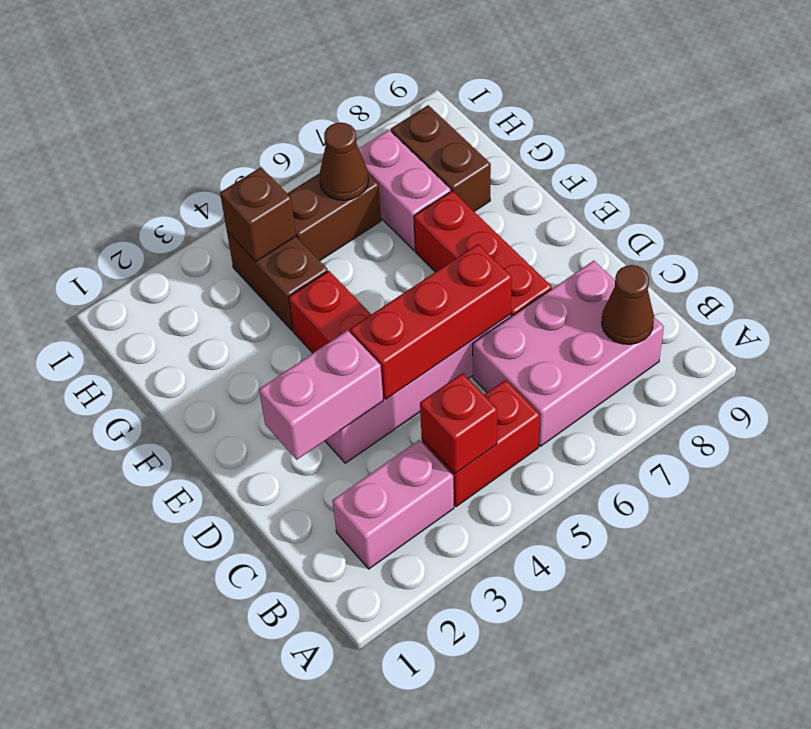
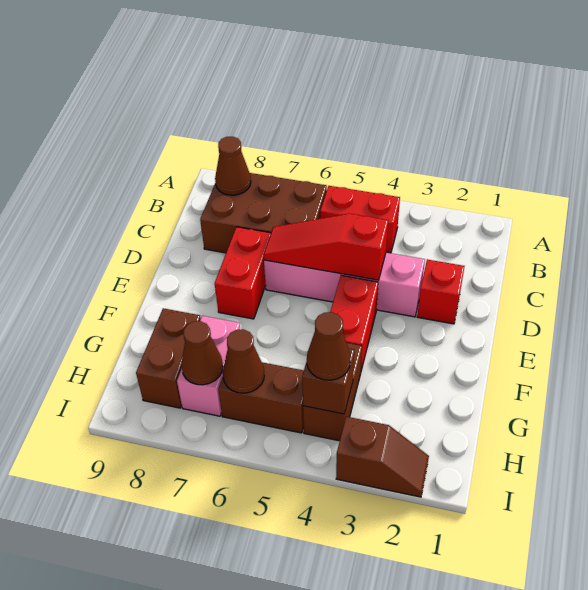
pink 1x2 brick [332,440,454,569] -> none
red 1x1 brick [420,373,497,473] -> red 1x1 brick moved to [417,259,465,324]
pink 2x3 brick [473,261,664,447] -> brown 2x3 brick [200,173,327,253]
pink 1x2 brick [259,330,383,460] -> none
red 1x3 brick [350,244,512,399] -> red 1x3 slope [263,214,388,280]
red 1x3 brick [414,191,552,317] -> red 1x2 brick [215,227,271,319]
none -> brown 1x1 cone [307,312,350,380]
none -> brown 1x1 cone [181,321,223,385]
none -> brown 1x2 slope [336,417,429,497]

